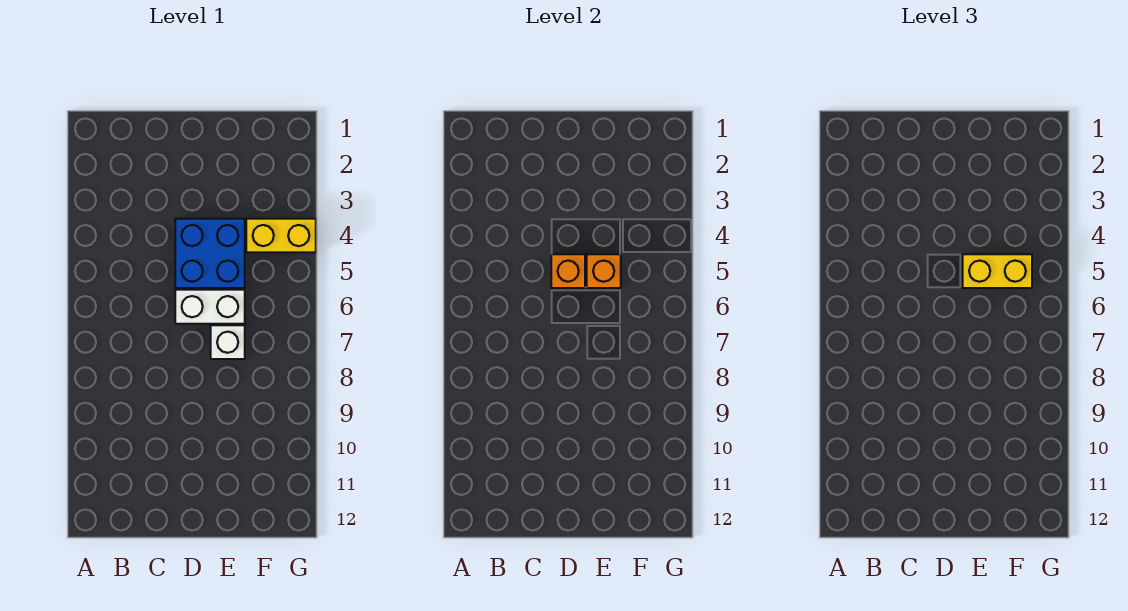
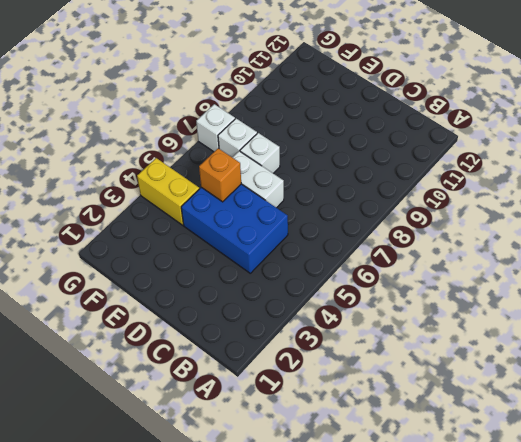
blue 2x2 brick [175,219,245,288] -> blue 2x3 brick [181,184,288,273]
orange 1x1 brick [551,254,585,288] -> none
yellow 1x2 brick [963,254,1032,288] -> none
none -> white 1x1 brick [218,119,257,157]
none -> white 1x1 brick [196,104,235,152]

